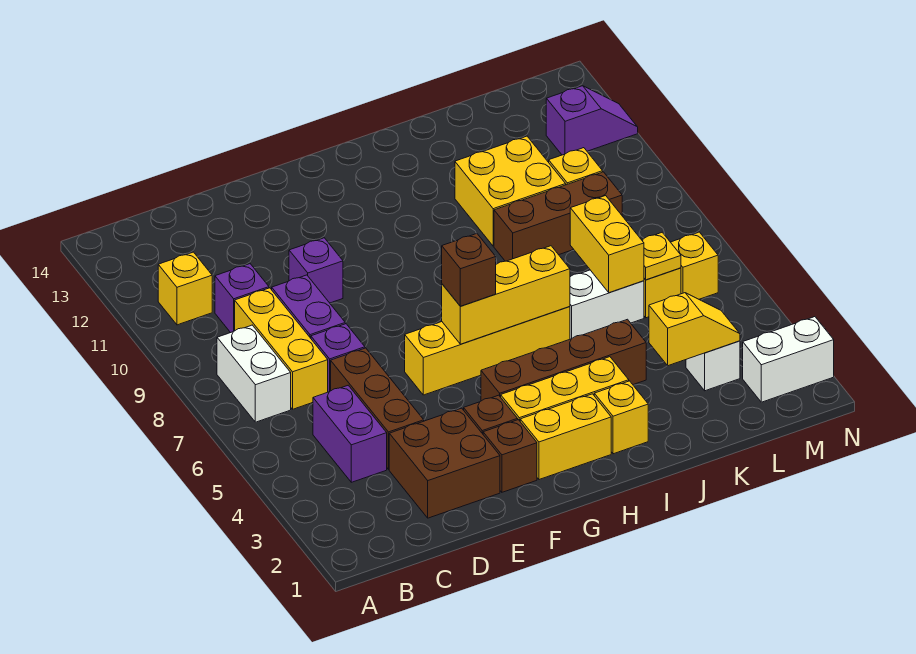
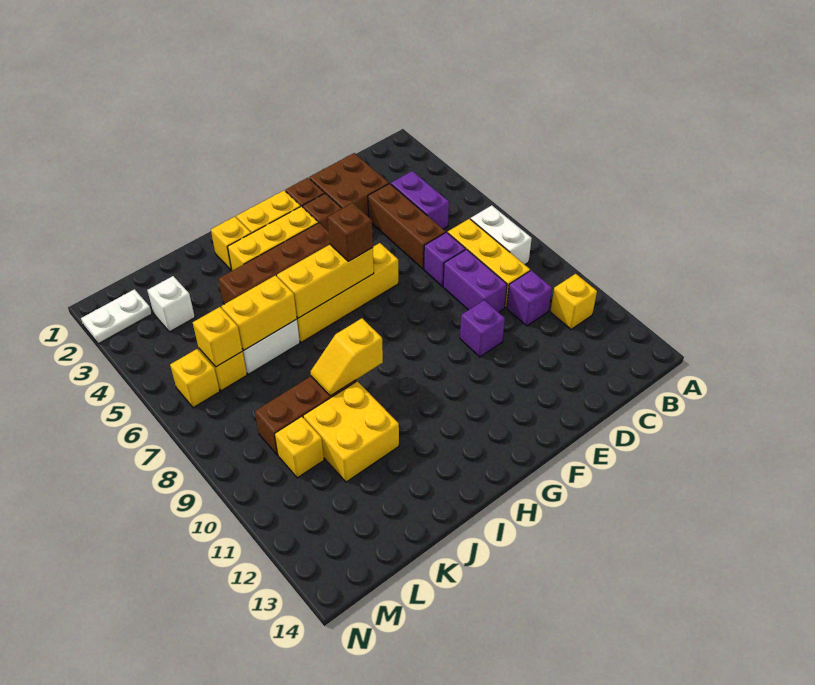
yellow 1x2 slope [649,293,740,366] -> yellow 1x2 slope moved to [311,318,383,396]
yellow 1x2 brick [570,196,644,293] -> yellow 1x2 brick turned to [221,275,297,350]
yellow 1x1 plate [642,232,681,280] -> yellow 1x1 brick [193,307,242,367]
white 1x2 brick [743,317,834,402] -> white 1x2 plate [81,289,152,344]
purple 1x2 slope [546,86,638,155] -> none

